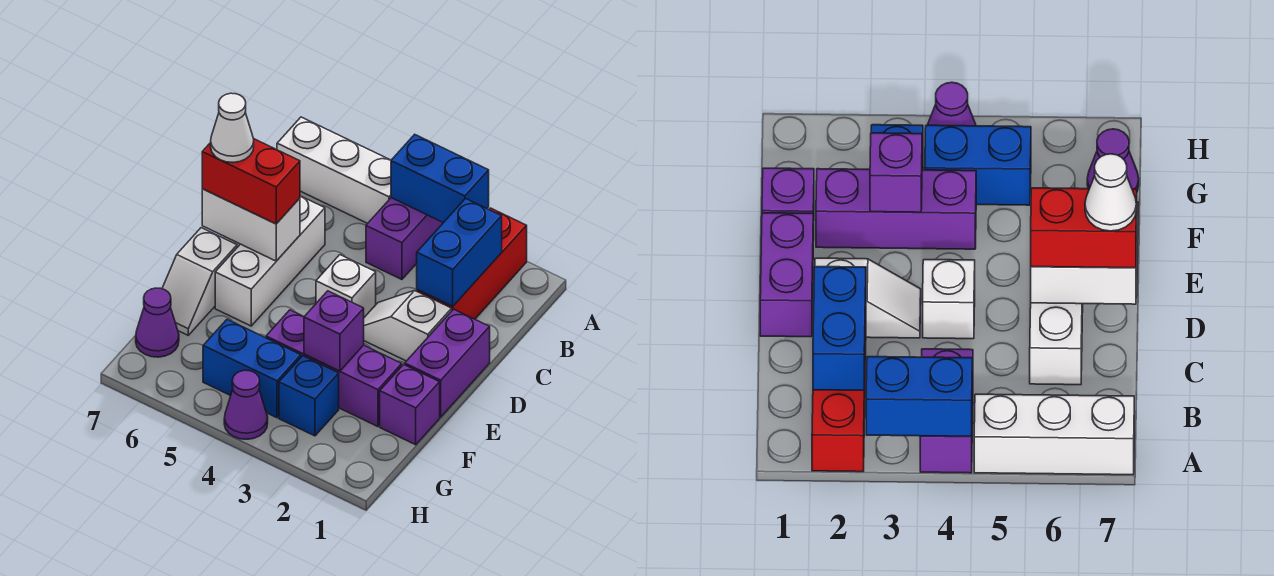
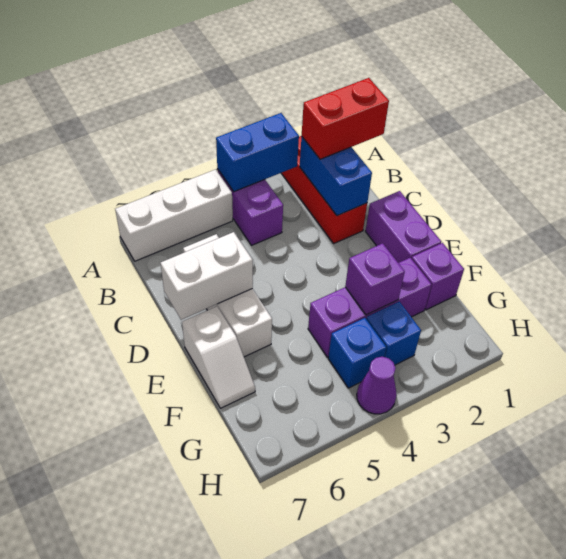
white 1x2 slope [364,291,452,361] -> none
white 1x1 brick [316,255,376,317] -> none
red 1x2 brick [202,139,300,224] -> red 1x2 brick moved to [302,78,389,159]
white 1x1 cone [211,93,254,162] -> none
blue 1x2 brick [203,319,301,418] -> blue 1x1 brick [328,318,386,388]
purple 1x1 cone [136,288,179,357] -> none

